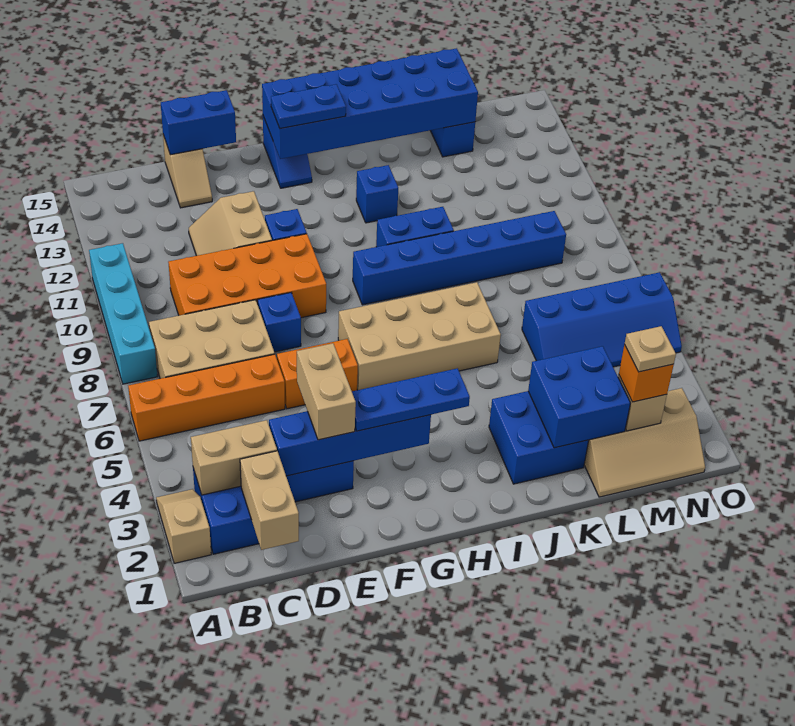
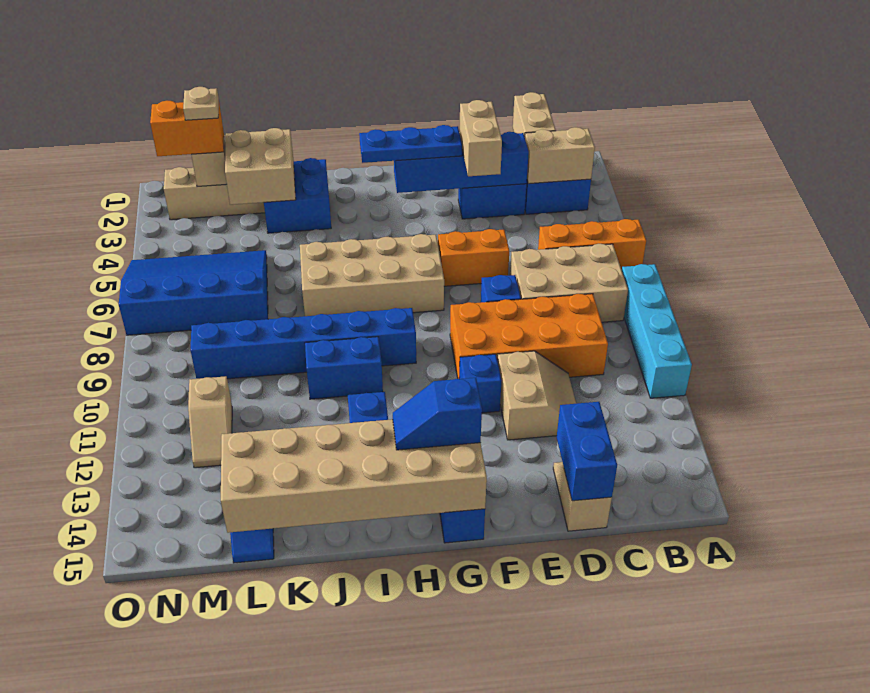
tan 1x2 slope [156,489,211,564] -> tan 1x2 slope moved to [188,376,232,468]
orange 1x4 brick [128,354,285,441] -> orange 1x3 brick [538,219,646,270]
blue 1x2 brick [161,90,236,155] -> blue 1x2 brick turned to [557,402,617,501]
blue 2x6 brick [262,48,478,159] -> tan 2x6 brick [221,419,487,533]
blue 1x2 plate [271,84,346,129] -> blue 1x2 slope [393,378,482,450]
blue 2x2 brick [528,346,630,448] -> tan 2x2 brick [225,128,296,205]
blue 2x4 slope [522,272,682,367] -> blue 3x4 slope [119,250,268,335]
orange 1x1 brick [619,345,674,402] -> orange 1x2 brick [150,101,224,156]

